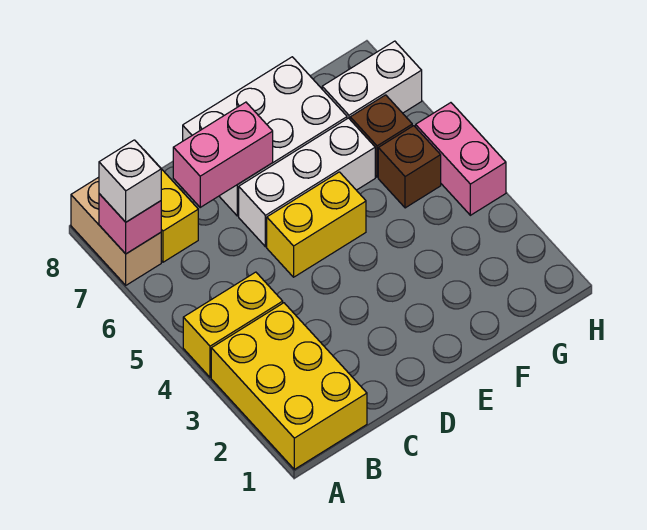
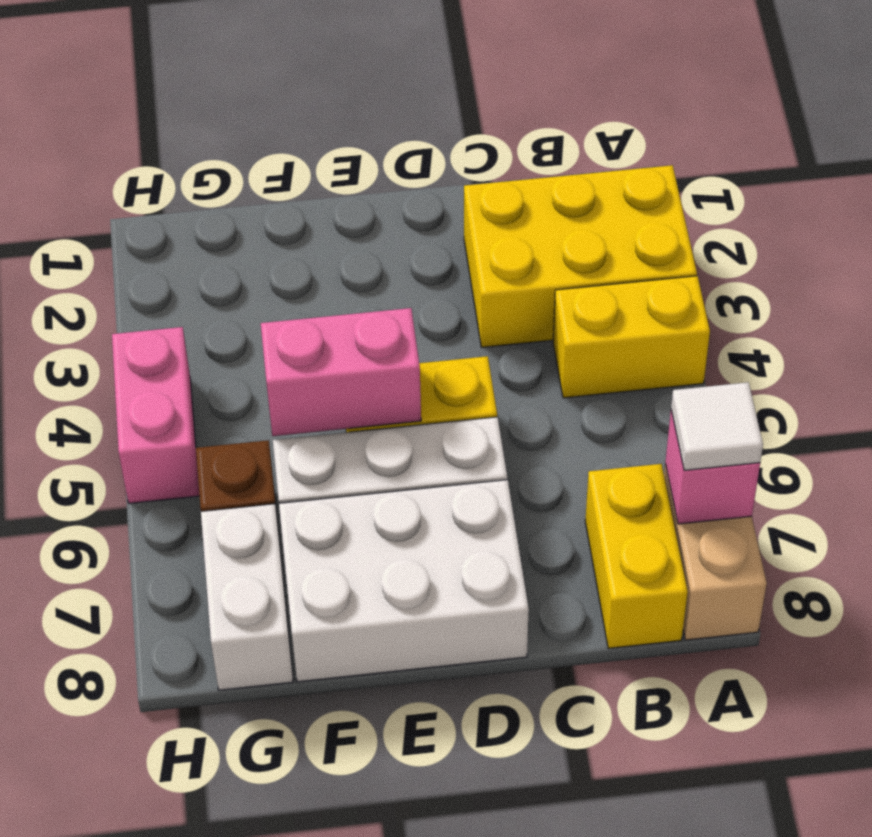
yellow 2x3 brick [211,303,367,469] -> yellow 2x3 brick turned to [464,165,697,347]
white 1x1 brick [99,140,161,222] -> white 1x1 tile [671,382,763,470]
pink 1x2 brick [173,102,273,207] -> pink 1x2 brick moved to [261,308,421,436]
brown 1x1 brick [378,126,441,208] -> none
white 1x2 brick [322,41,422,119] -> white 1x2 brick turned to [201,504,293,690]

